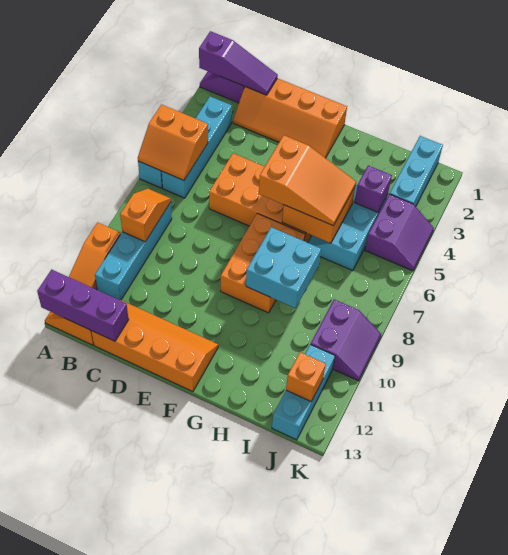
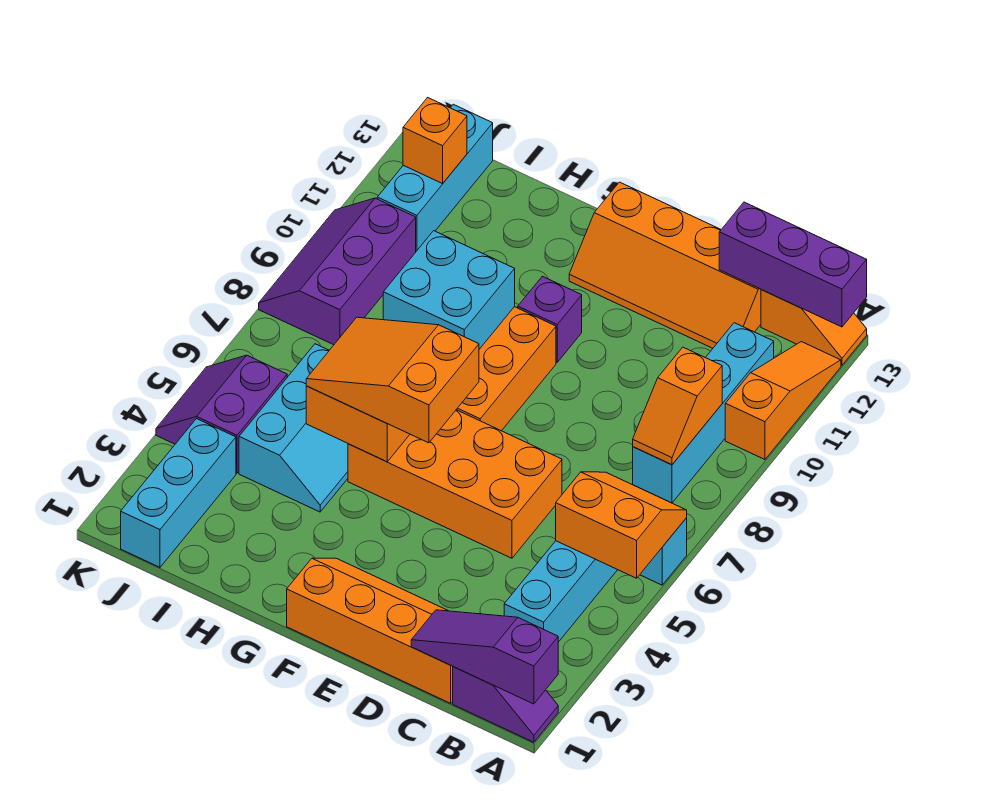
purple 1x1 brick [354,166,392,212] -> purple 1x1 brick moved to [518,276,582,362]
purple 2x2 slope [311,299,381,381] -> purple 2x3 slope [259,198,416,345]

